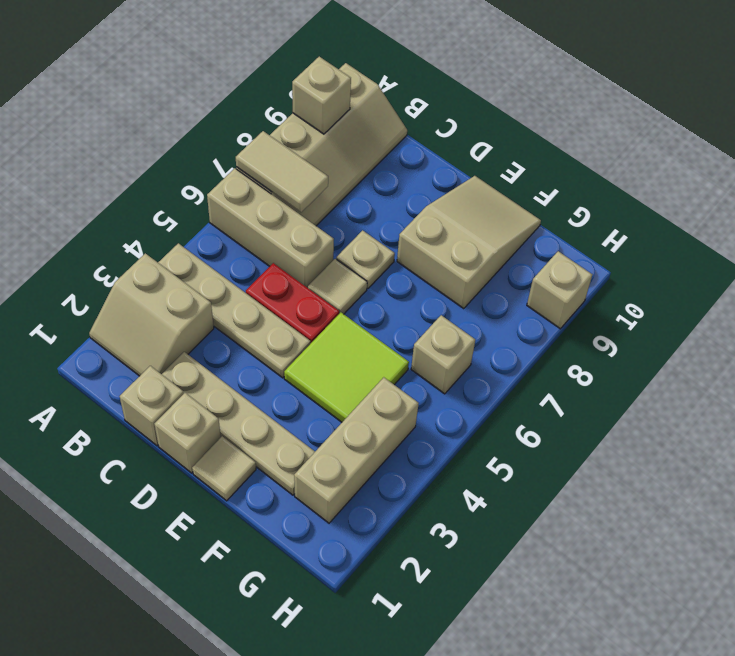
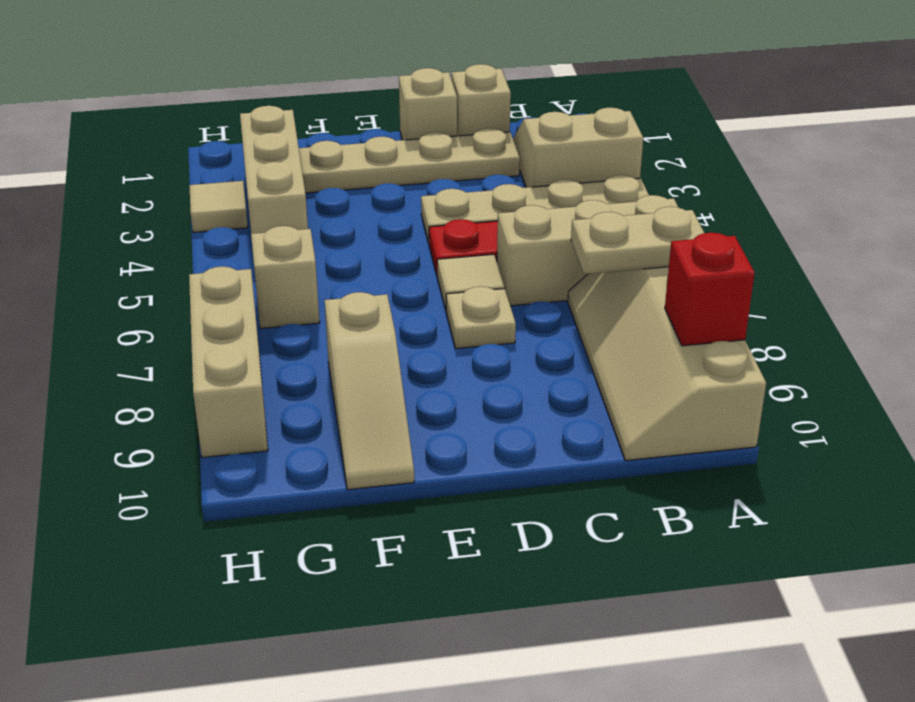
tan 1x2 tile [236,131,328,212] -> tan 1x2 plate [571,207,704,274]
tan 1x1 brick [292,57,351,134] -> red 1x1 brick [665,233,755,346]
tan 1x1 tile [192,436,256,501] -> tan 1x1 tile moved to [189,181,248,232]
lime 2x2 tile [284,312,409,422] -> none
tan 2x3 slope [397,176,541,309] -> tan 1x3 slope [325,292,414,490]
tan 1x1 brick [527,251,592,329] -> tan 1x3 brick [189,266,268,457]

